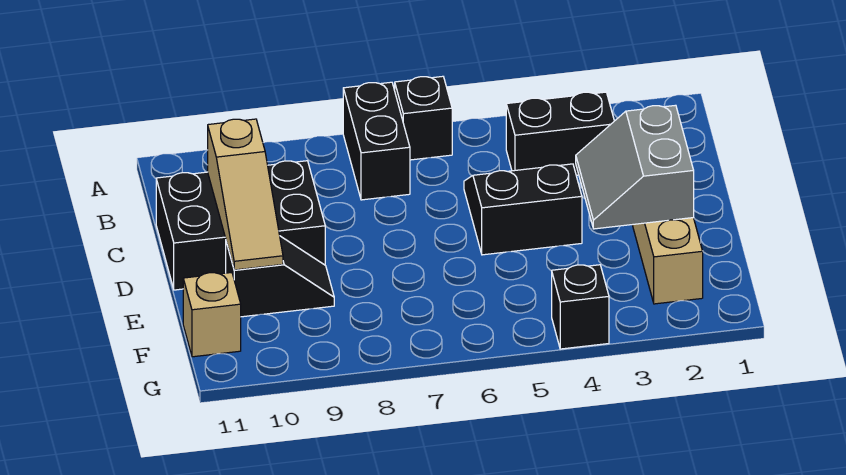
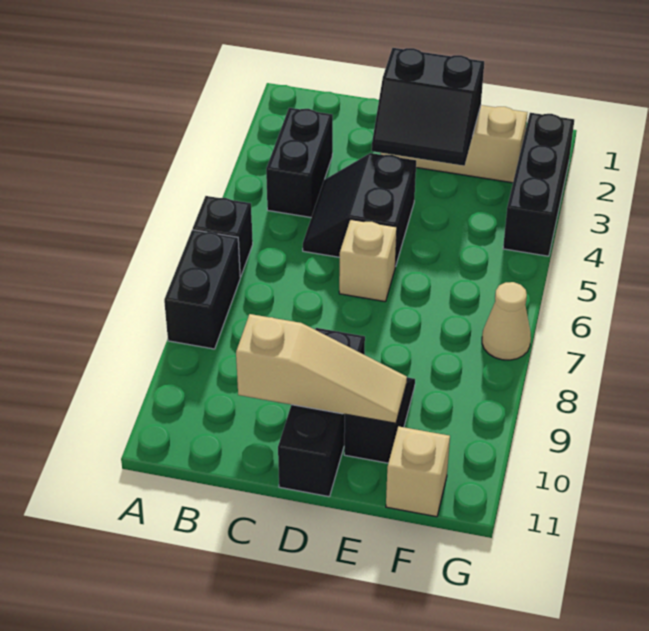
black 1x2 brick [343,82,410,200] -> black 1x2 brick turned to [164,230,240,349]
black 2x3 brick [156,161,325,290] -> black 1x3 brick [278,328,365,497]
grey 2x2 slope [576,105,694,229] -> black 2x2 slope [372,48,484,166]
none -> tan 1x1 brick [339,219,397,301]
black 1x1 brick [552,265,609,349] -> black 1x3 brick [503,113,574,256]
none -> tan 1x1 cone [482,282,531,360]

